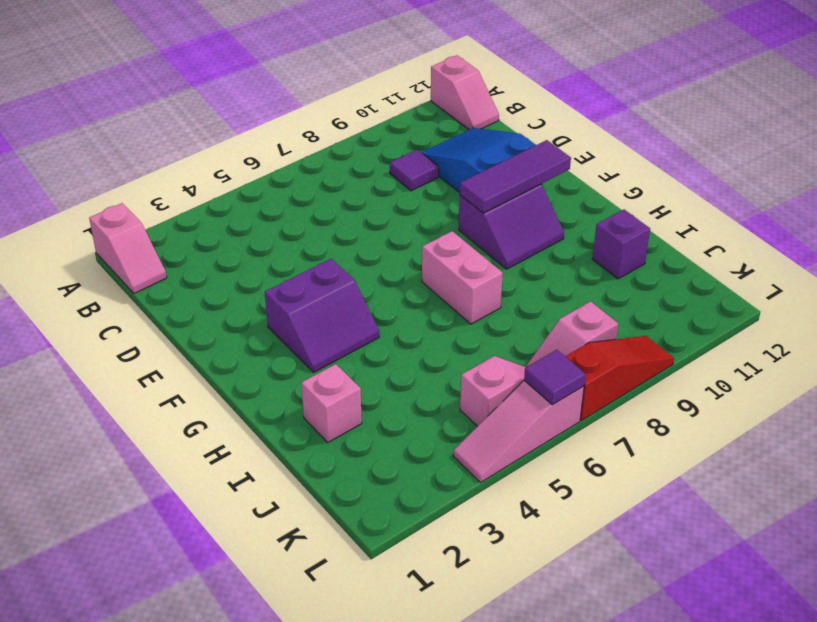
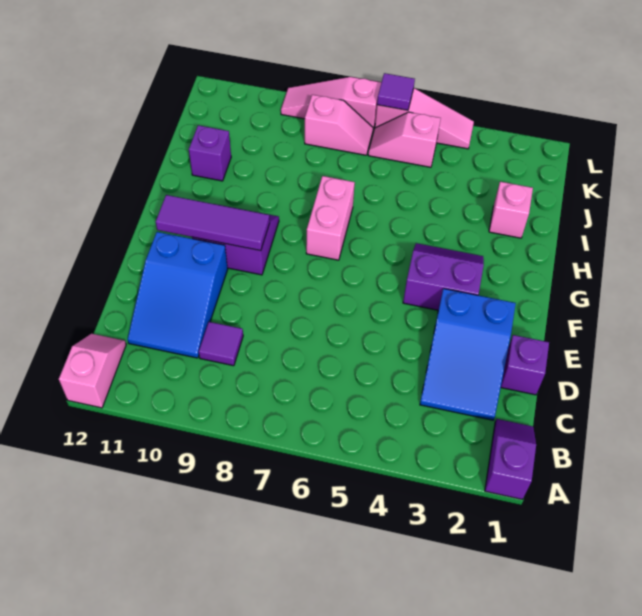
pink 1x2 slope [89,203,167,293] -> purple 1x2 slope [485,419,536,499]
none -> blue 2x3 slope [420,289,516,420]
none -> purple 1x1 brick [501,335,549,395]
red 1x3 slope [565,336,674,421] -> pink 1x3 slope [281,77,381,129]

